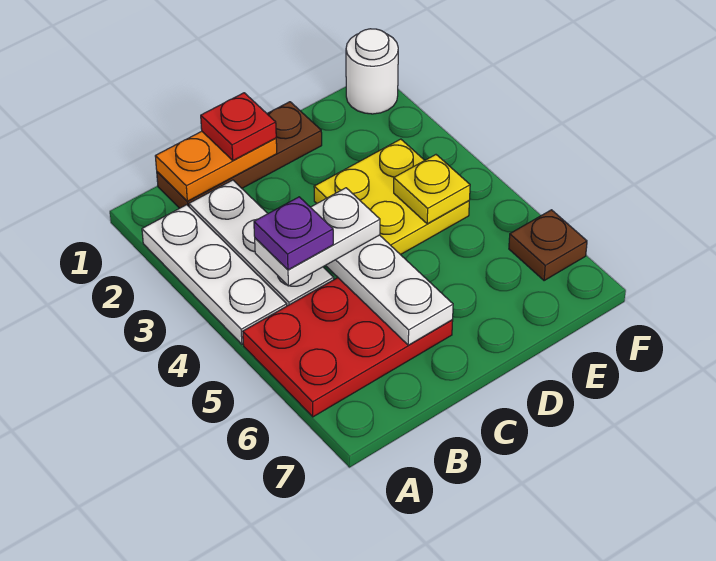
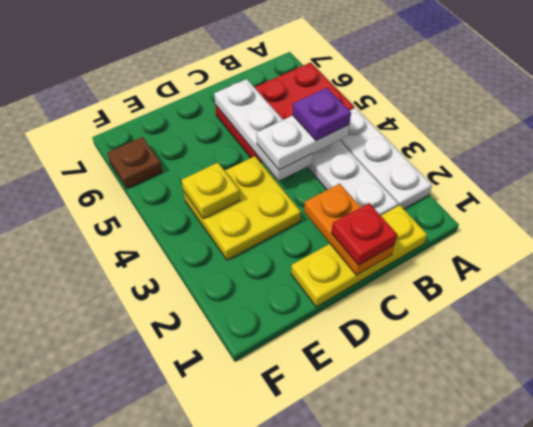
brown 1x3 plate [157,102,322,208] -> yellow 1x3 plate [291,205,427,307]
orange 1x2 plate [155,131,277,201] -> orange 1x2 plate turned to [304,184,394,275]
white 1x1 round brick [346,29,398,114] -> none

